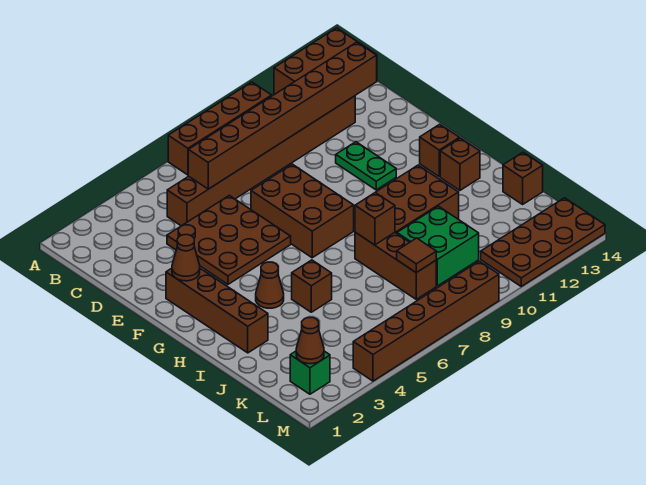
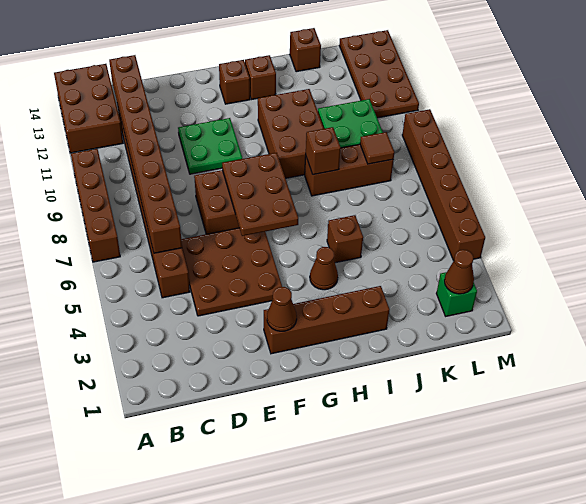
green 1x2 plate [336,142,396,190] -> green 2x2 plate [178,118,242,174]
none -> brown 2x3 plate [222,153,298,236]

